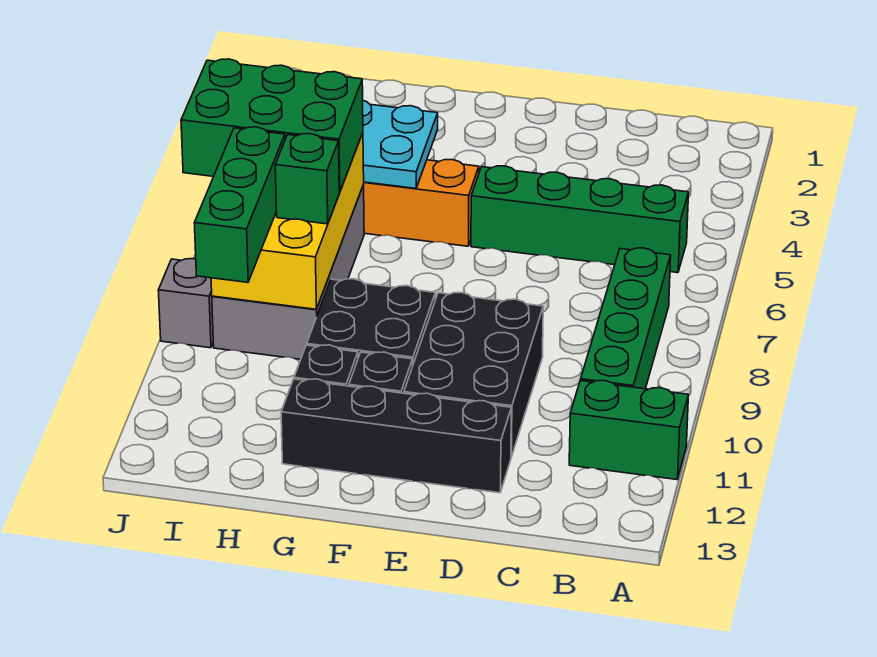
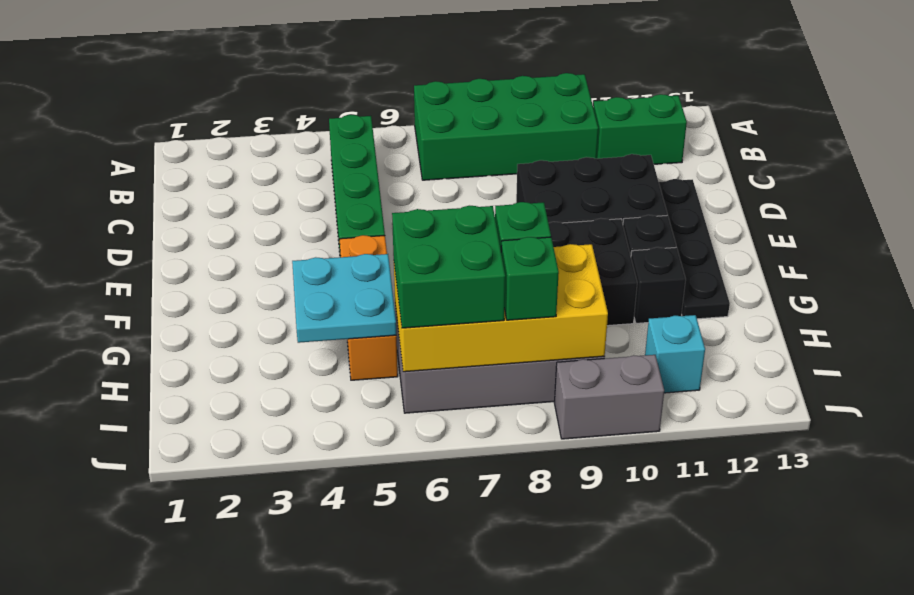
green 1x2 brick [569,380,688,480] -> green 1x2 brick turned to [593,94,687,164]
green 1x4 brick [581,248,671,389] -> green 2x4 brick [414,73,598,180]
black 1x4 brick [281,379,511,493] -> black 1x4 plate [659,179,730,319]
green 2x3 brick [181,59,363,192] -> green 2x2 brick [392,206,505,328]
green 1x3 brick [194,127,285,282] -> green 1x1 brick [501,237,559,320]
none -> cyan 1x1 brick [645,315,705,393]
grey 1x1 brick [158,259,213,348] -> grey 1x2 brick [555,355,664,439]

